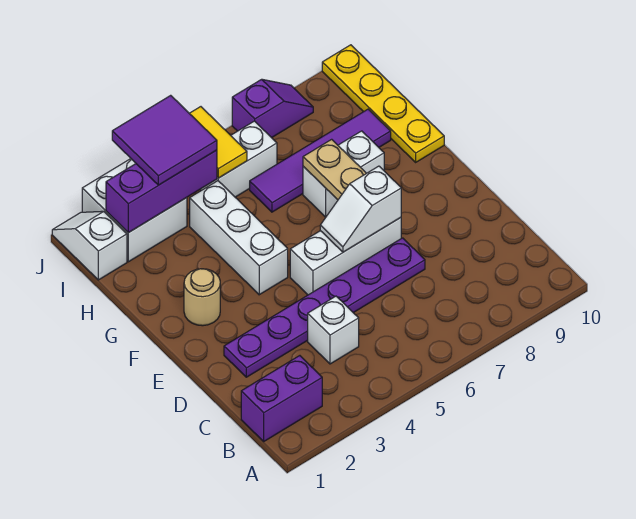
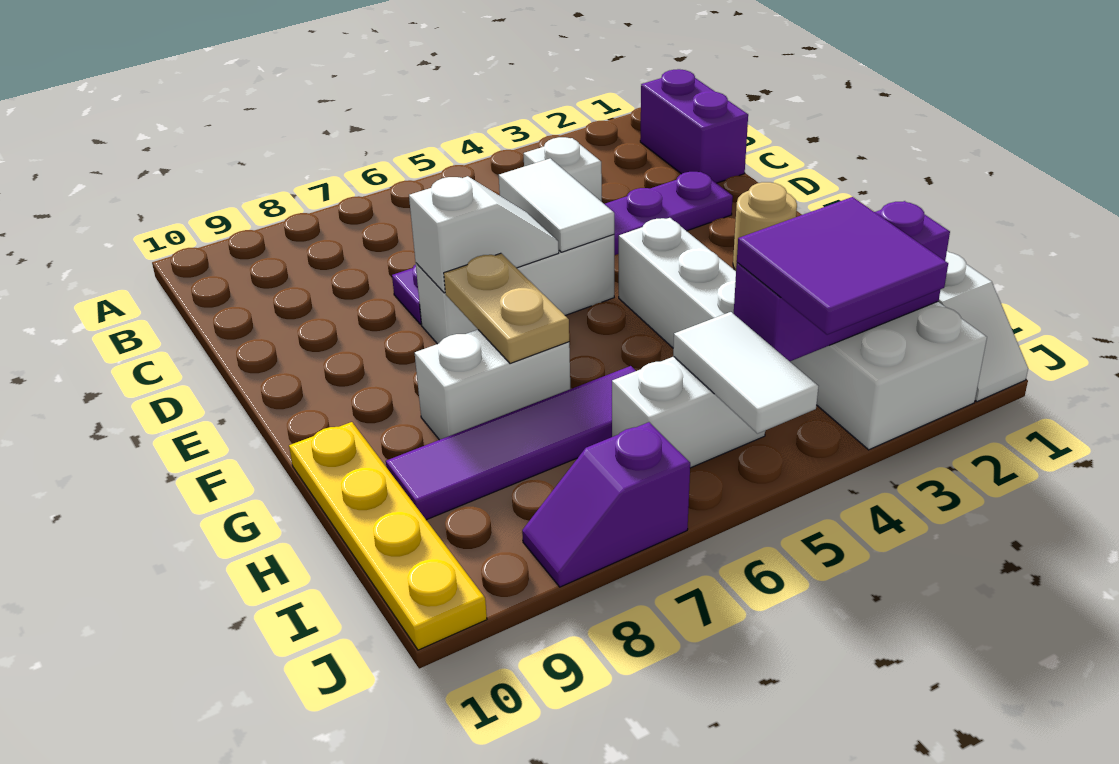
purple 1x2 brick [241,356,322,441] -> purple 1x2 brick turned to [640,69,748,183]
none -> white 1x2 tile [499,159,614,252]
yellow 1x2 tile [189,107,247,178] -> white 1x2 tile [673,312,818,434]

